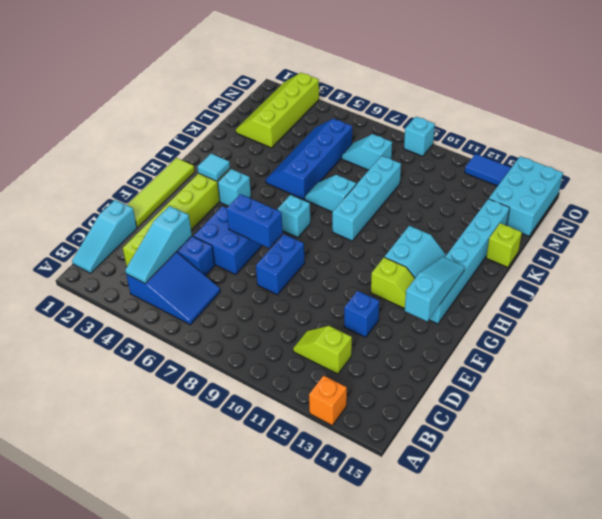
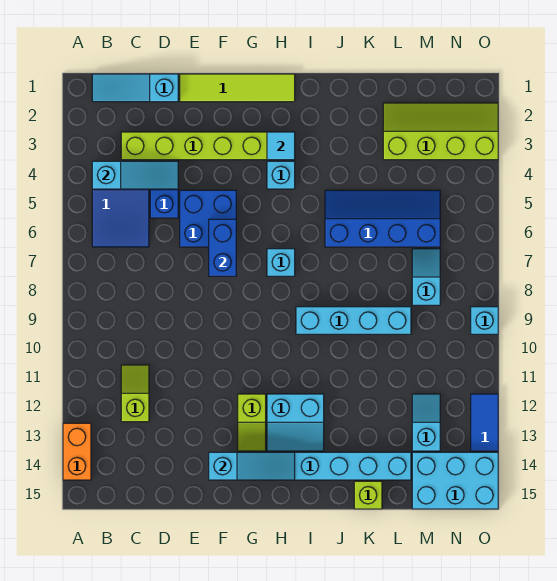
orange 1x1 brick [309,376,347,425] -> orange 1x2 brick [63,423,91,480]
cyan 1x3 slope [125,206,192,284] -> cyan 1x3 slope turned to [92,161,178,189]
blue 1x2 brick [256,234,305,295] -> none
blue 1x1 brick [344,291,379,337] -> none
cyan 1x2 slope [305,175,356,212] -> cyan 1x2 slope moved to [412,394,440,451]

